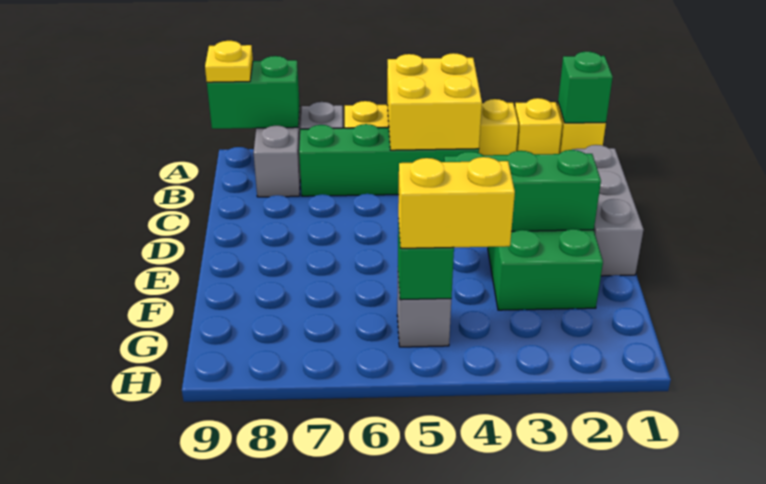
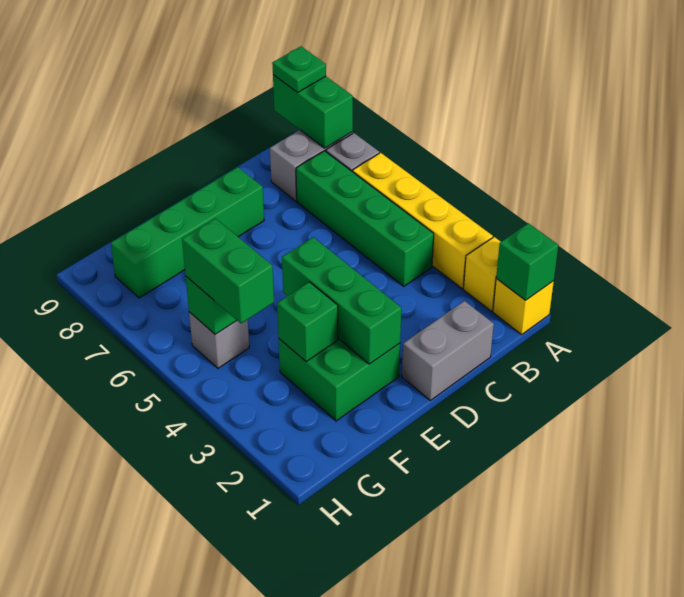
yellow 2x2 brick [387,53,482,150] -> none
yellow 1x1 plate [205,41,253,82] -> green 1x1 plate [272,46,326,93]
grey 1x3 brick [572,145,644,276] -> grey 1x2 brick [402,301,494,400]
none -> green 1x4 brick [111,167,264,298]
none -> green 1x1 brick [277,282,338,361]
yellow 1x2 brick [398,157,515,248] -> green 1x2 brick [182,218,274,323]

